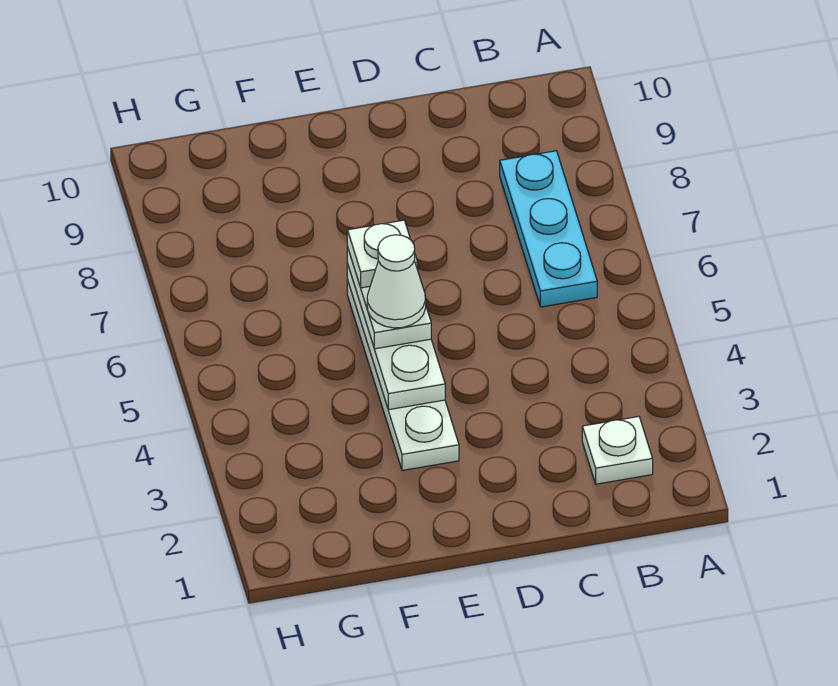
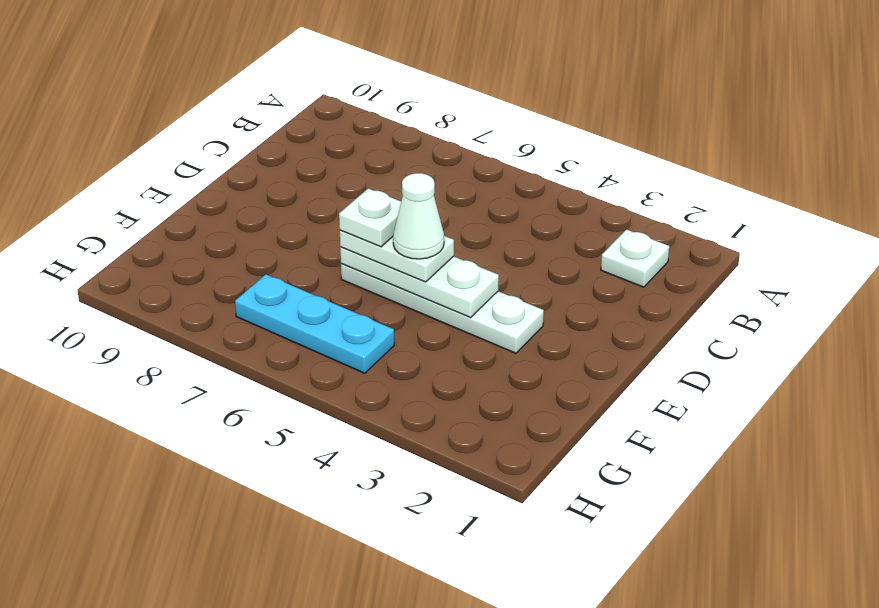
cyan 1x3 plate [500,151,597,307] -> cyan 1x3 plate moved to [235,274,394,373]

